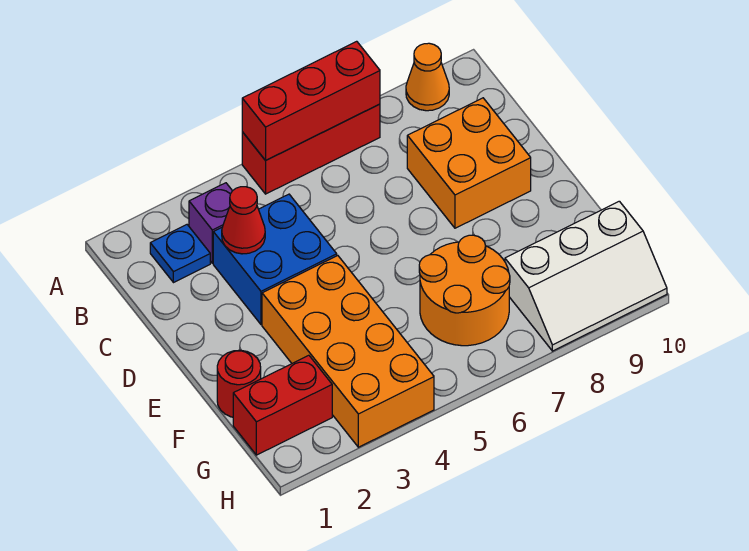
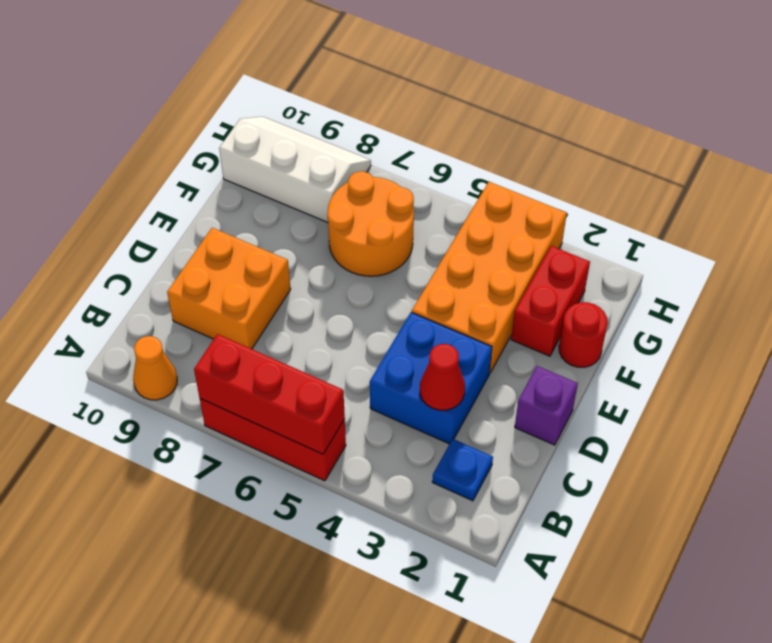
purple 1x1 brick [189,183,232,263] -> purple 1x1 brick moved to [515,366,578,445]
red 1x2 brick [233,355,332,455] -> red 1x2 brick turned to [511,246,590,356]

